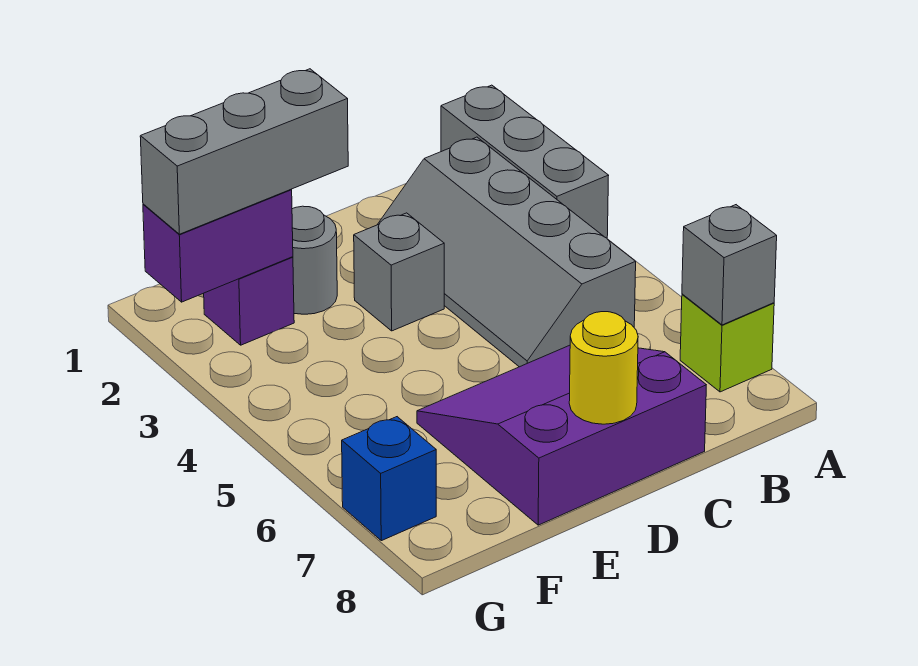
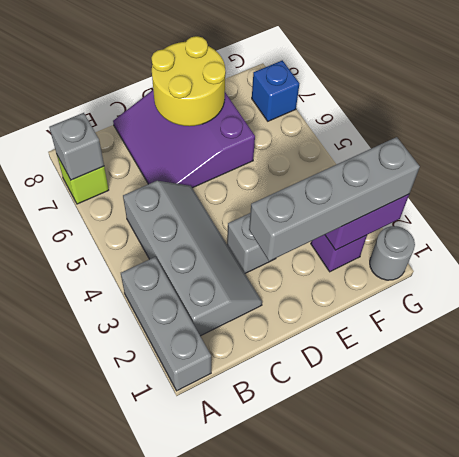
purple 3x3 slope [417,345,706,525] -> purple 3x3 slope turned to [113,90,255,188]
yellow 1x1 round brick [569,312,638,424] -> yellow 2x2 round brick [152,36,226,126]
grey 1x1 round brick [292,206,337,314] -> grey 1x1 round brick moved to [370,226,415,280]
grey 1x3 brick [140,69,348,234] -> grey 1x4 brick [249,137,420,261]

